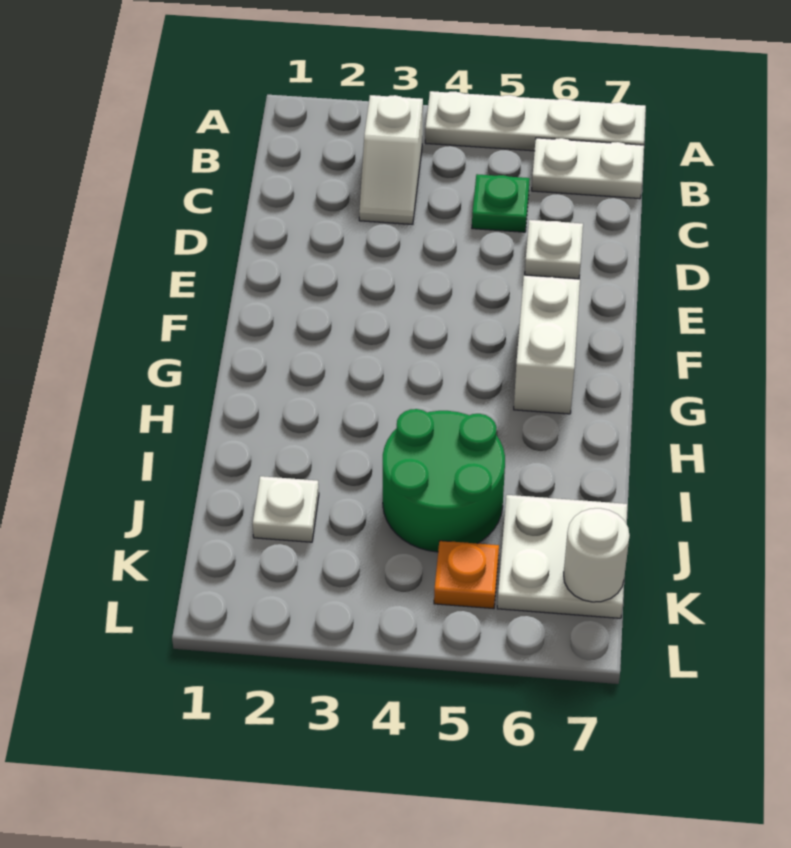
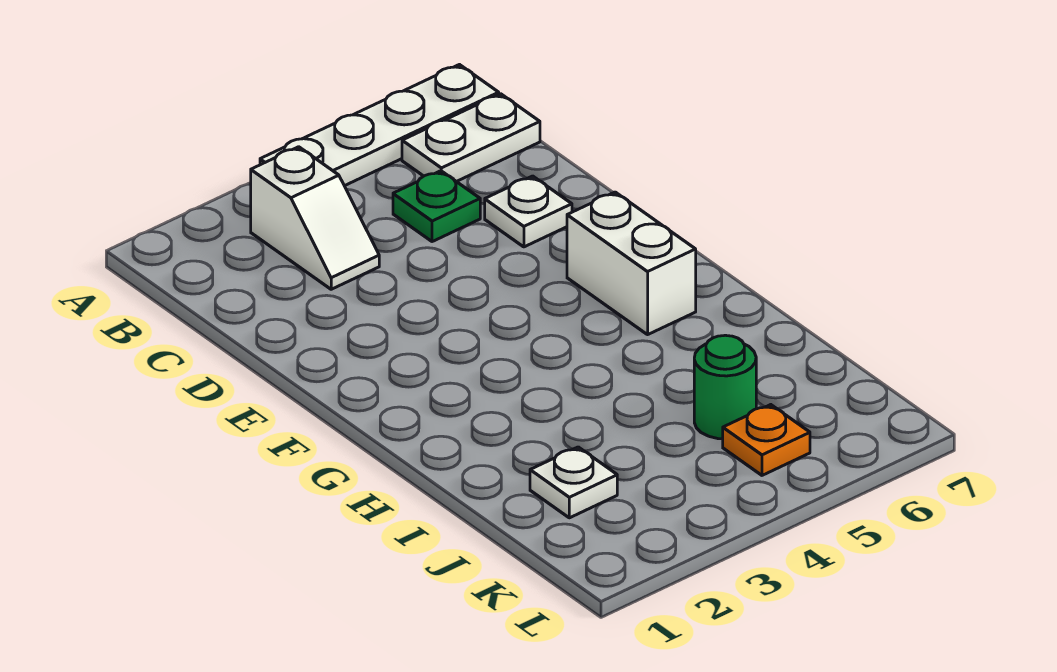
green 2x2 round brick [383,409,505,552] -> green 1x1 round brick [694,335,756,439]
white 2x2 plate [497,495,627,618] -> none
white 1x1 round brick [564,508,630,602] -> none

